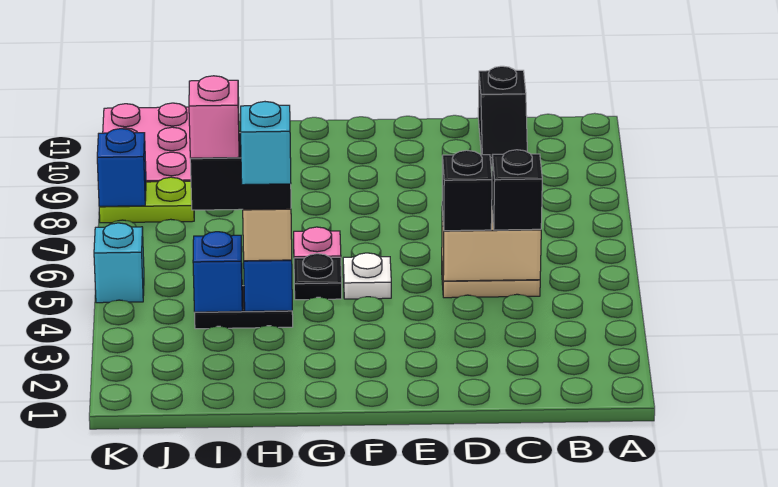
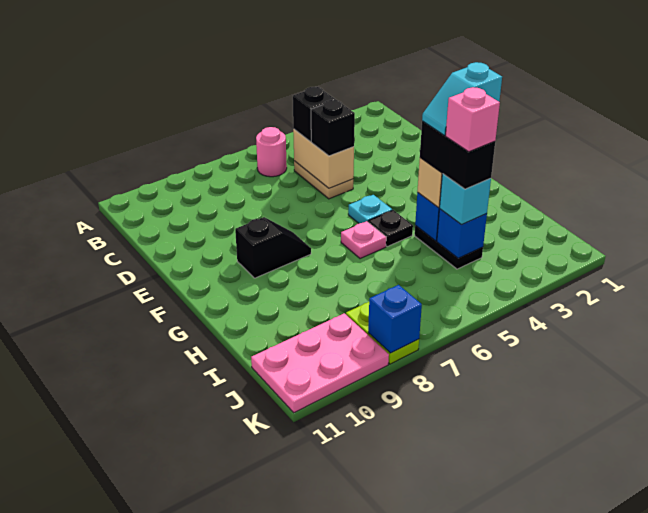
none -> pink 1x1 round brick [256,127,287,177]
black 1x2 slope [478,66,527,167] -> black 1x2 slope moved to [235,217,311,278]
white 1x1 plate [343,253,391,299] -> cyan 1x1 plate [348,195,392,223]
cyan 1x1 brick [94,223,144,303] -> cyan 1x1 brick moved to [440,174,491,224]

